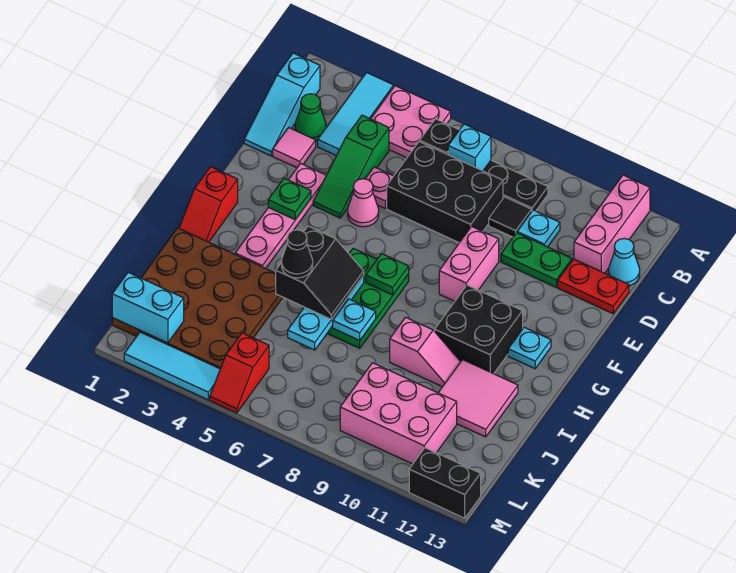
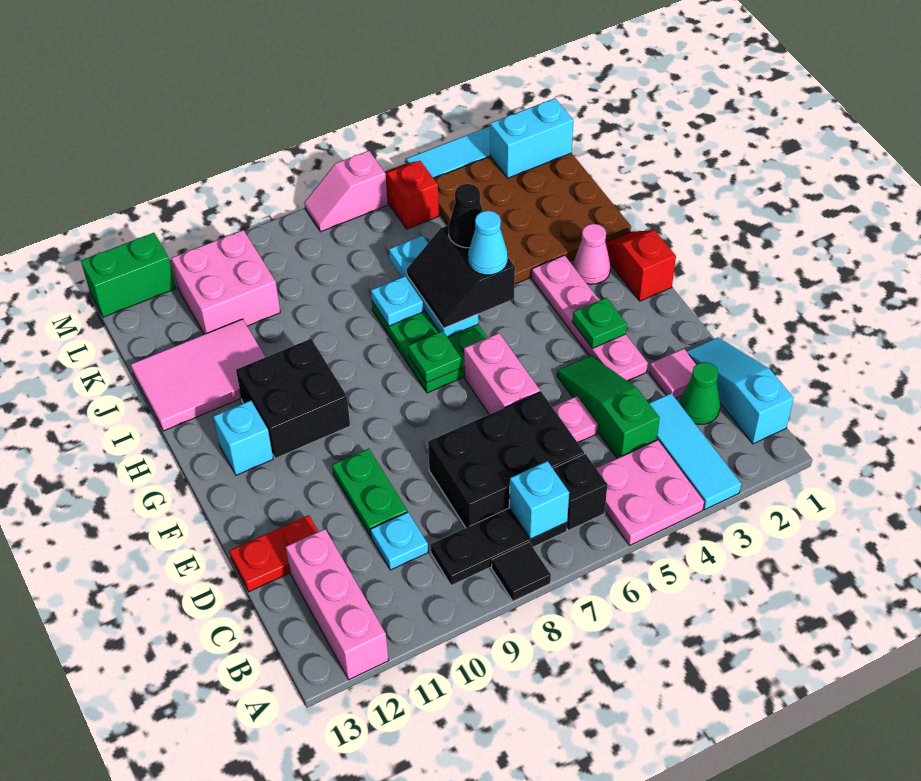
black 1x1 tile [489,197,532,237] -> black 1x1 tile moved to [492,542,551,601]
cyan 1x1 cone [608,239,640,286] -> cyan 1x1 cone moved to [468,211,508,275]
green 1x2 plate [501,233,572,287] -> green 1x2 plate turned to [332,449,407,537]
pink 1x1 cone [348,179,379,227] -> pink 1x1 cone moved to [573,224,611,284]
pink 1x2 brick [439,226,499,301] -> pink 1x2 brick moved to [464,333,540,414]
cyan 1x1 plate [508,327,551,369] -> cyan 1x1 brick [213,401,273,475]
pink 1x2 slope [390,317,461,387] -> pink 1x2 slope moved to [304,151,388,232]
pink 2x2 tile [438,360,518,437] -> pink 2x3 tile [131,319,265,431]
pink 2x3 brick [340,363,457,464] -> pink 2x2 brick [171,230,280,334]
black 1x2 brick [409,448,481,518] -> green 1x2 brick [81,233,176,317]

